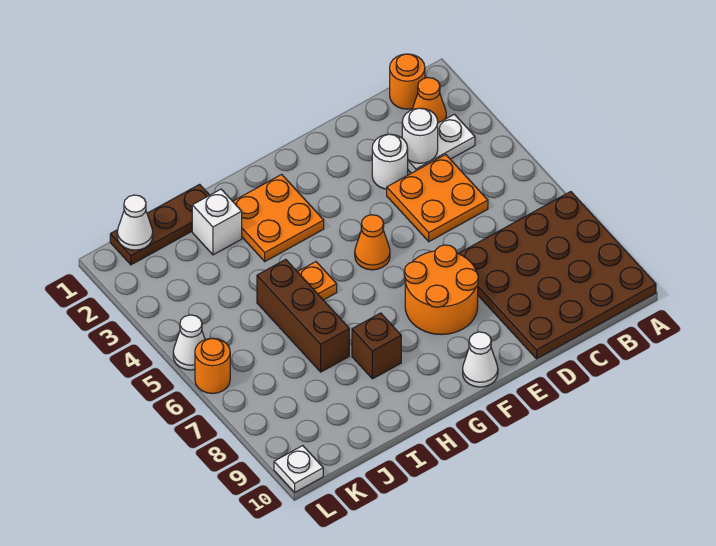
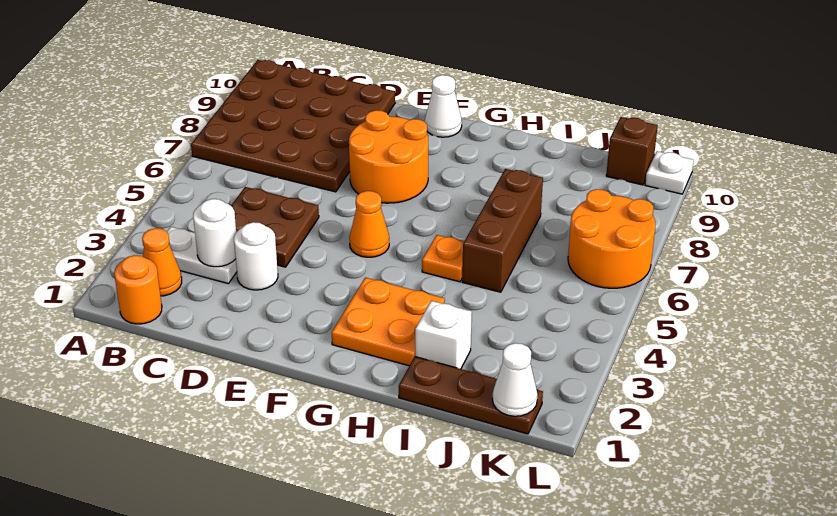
orange 2x2 plate [387,155,488,241] -> brown 2x2 plate [231,187,319,267]
brown 1x1 brick [352,313,401,379] -> brown 1x1 brick moved to [606,117,658,185]
white 1x1 cone [173,315,205,370] -> none
orange 1x1 round brick [195,338,230,394] -> orange 2x2 round brick [568,189,655,288]

